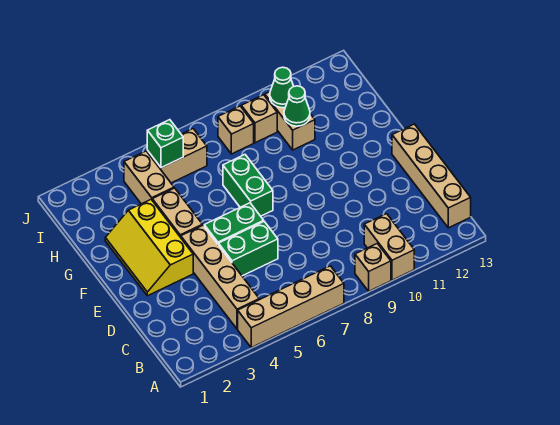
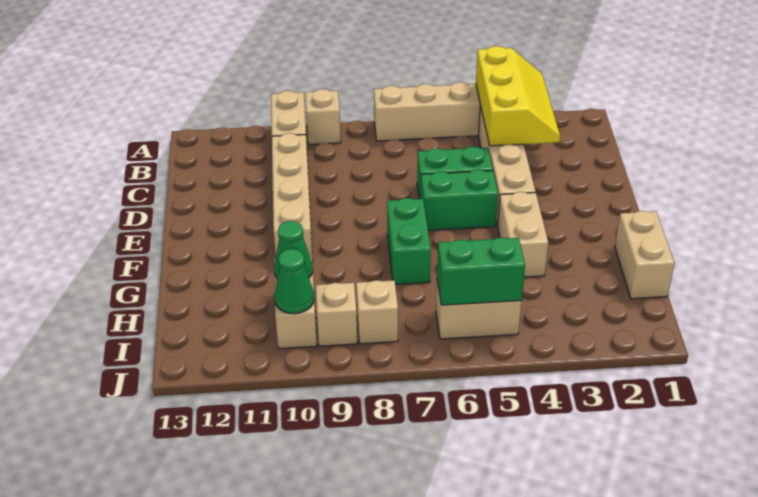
tan 1x4 brick [392,124,471,228] -> tan 1x4 brick moved to [272,133,313,262]
yellow 2x3 slope [105,200,193,296] -> yellow 2x3 slope moved to [476,46,560,146]
tan 1x2 brick [124,151,174,204] -> tan 1x2 brick moved to [615,211,675,299]
green 1x1 brick [147,120,183,168] -> green 1x2 brick [437,237,525,305]

